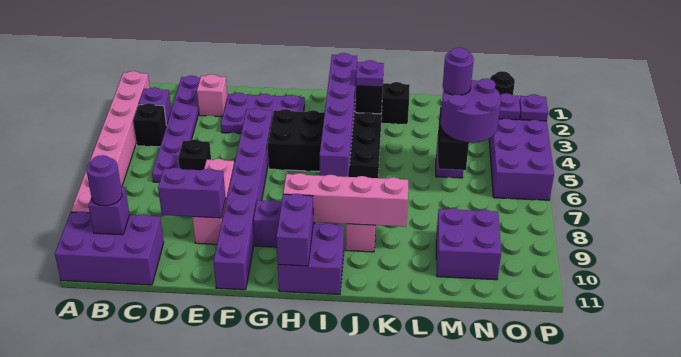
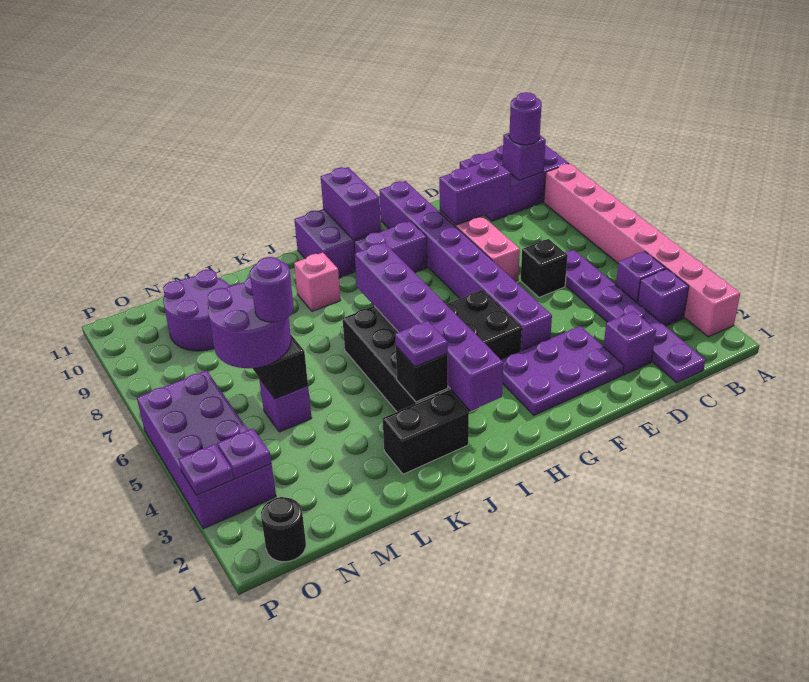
black 1x1 brick [133,103,167,147] -> purple 1x1 brick [616,251,666,303]
pink 1x1 brick [197,74,227,117] -> purple 1x1 brick [604,311,656,375]
pink 1x4 brick [283,173,408,227] -> none
purple 2x2 brick [436,208,501,280] -> purple 2x2 round brick [163,270,230,351]

